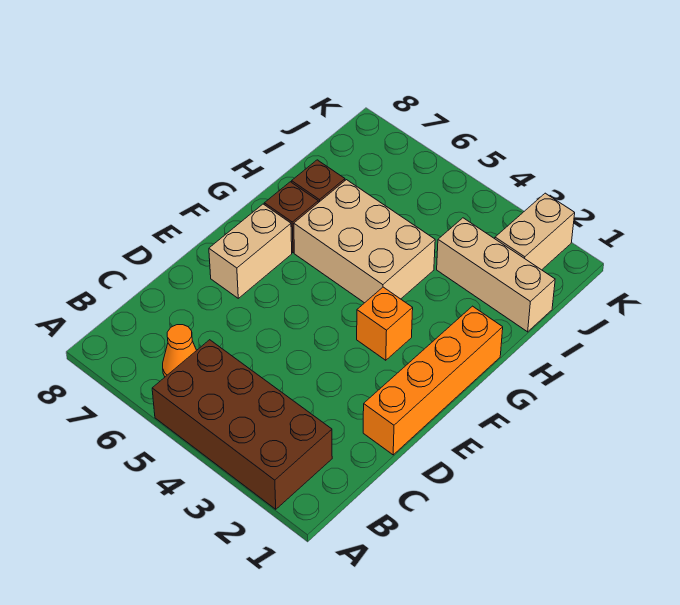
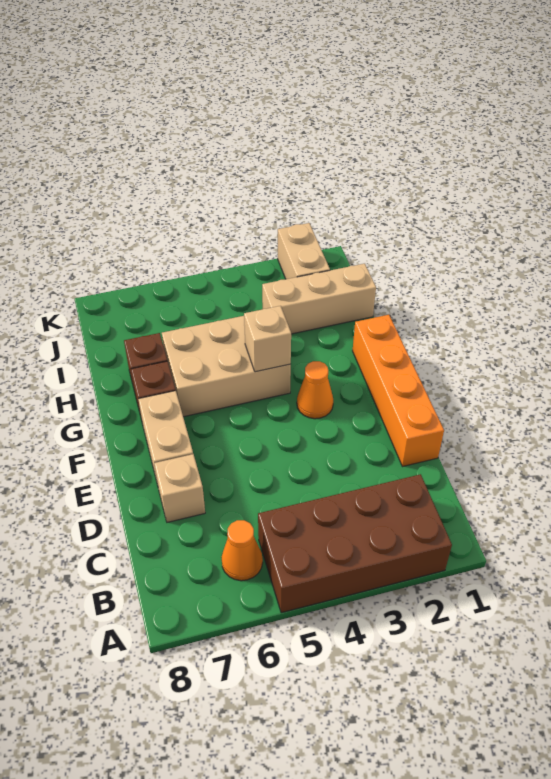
none -> tan 1x1 brick [154,454,205,522]
orange 1x1 brick [357,287,413,360] -> orange 1x1 cone [297,361,333,419]
none -> tan 1x1 brick [244,306,291,372]

